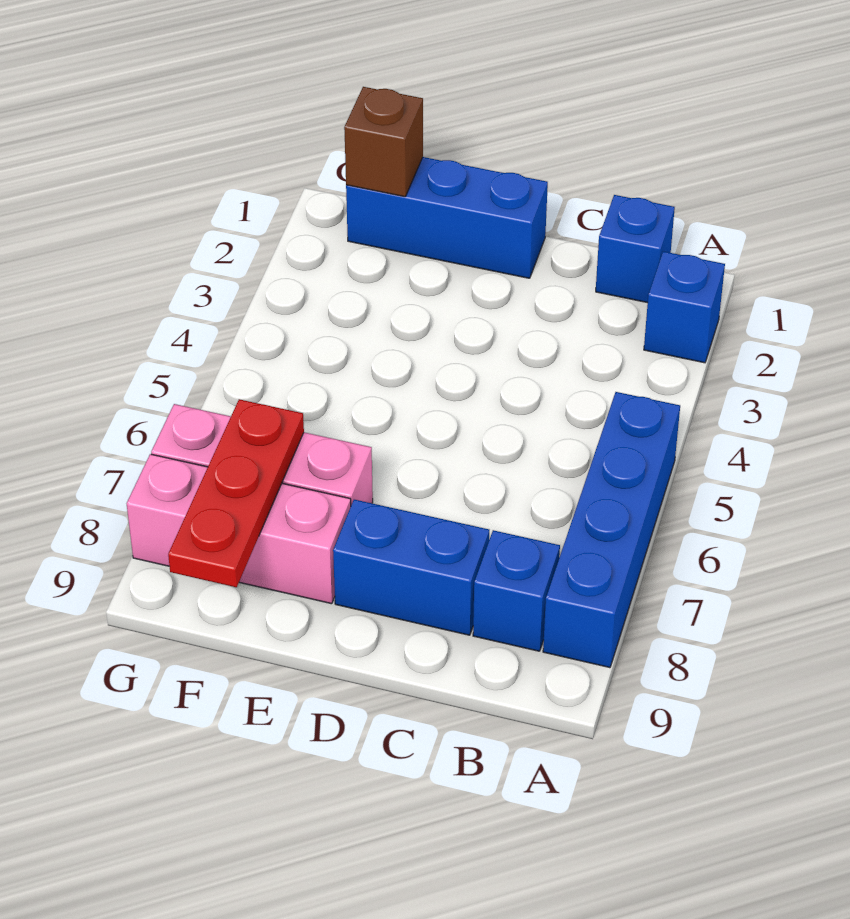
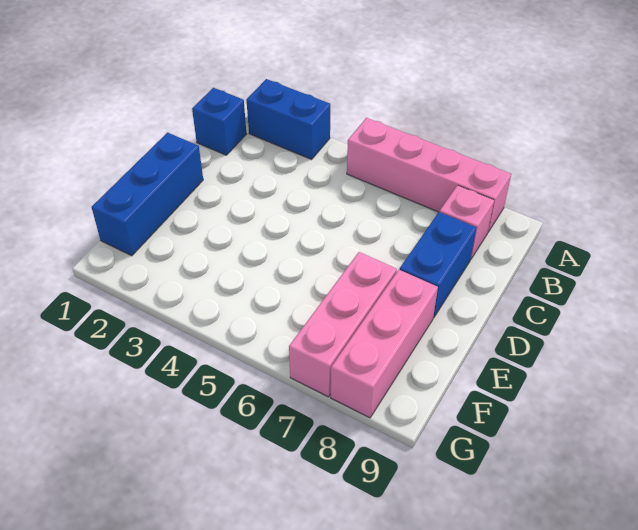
blue 1x1 brick [644,251,725,363] -> blue 1x2 brick [246,79,330,159]
blue 1x4 brick [543,392,680,668] -> pink 1x4 brick [347,118,511,232]
blue 1x1 brick [473,530,560,651] -> pink 1x1 brick [440,185,494,259]
brown 1x1 brick [344,87,423,197] -> none
red 1x3 plate [168,399,304,587] -> none

